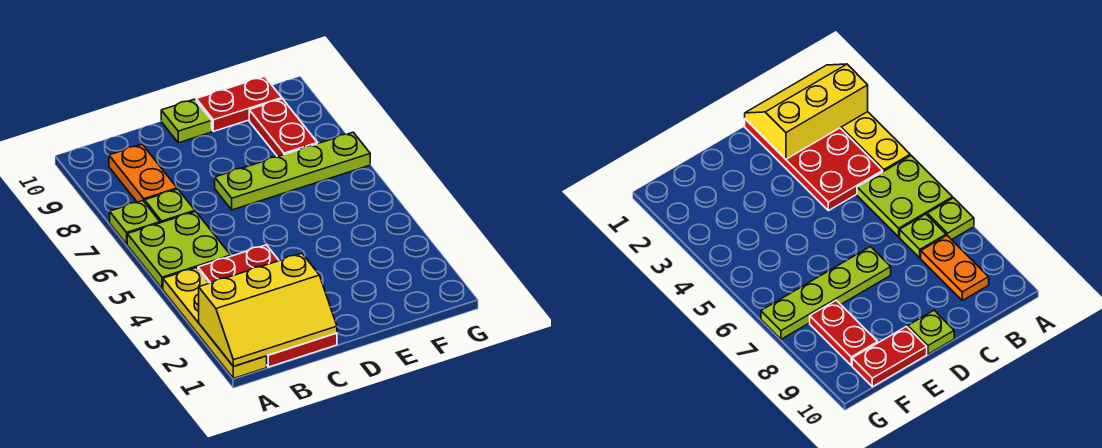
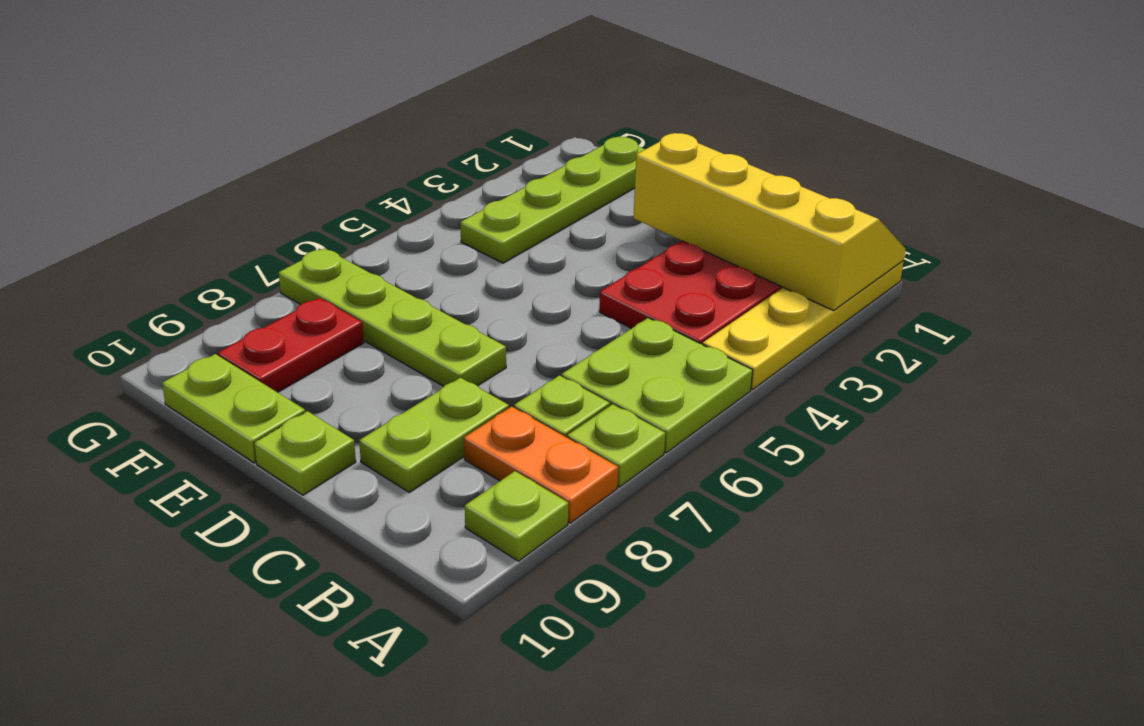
yellow 2x3 slope [199,253,337,366] -> yellow 2x4 slope [634,133,906,311]
none -> lime 1x1 plate [465,471,568,561]
orange 1x2 plate [109,144,177,202] -> orange 1x2 plate turned to [464,407,618,523]
none -> lime 1x2 plate [359,378,509,492]
red 1x2 plate [196,76,282,131] -> lime 1x2 plate [162,354,305,463]
none -> lime 1x4 plate [460,137,645,263]

